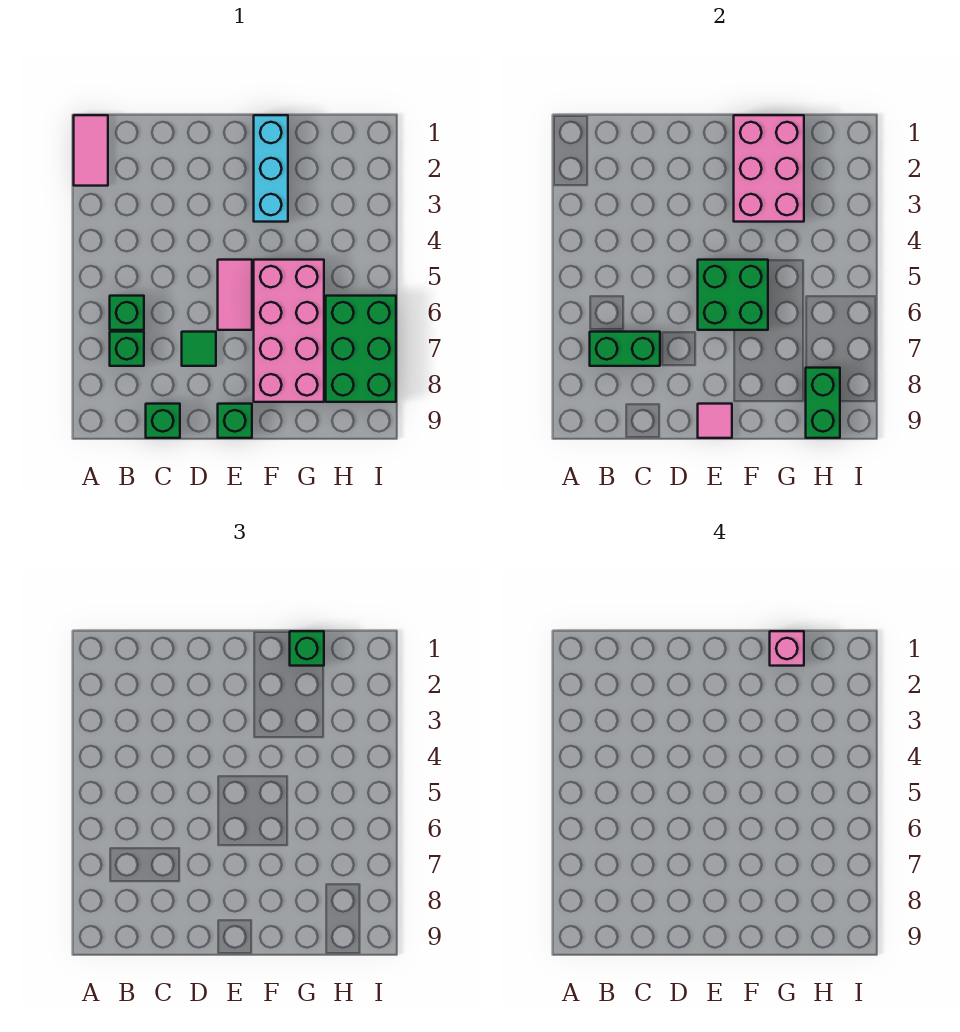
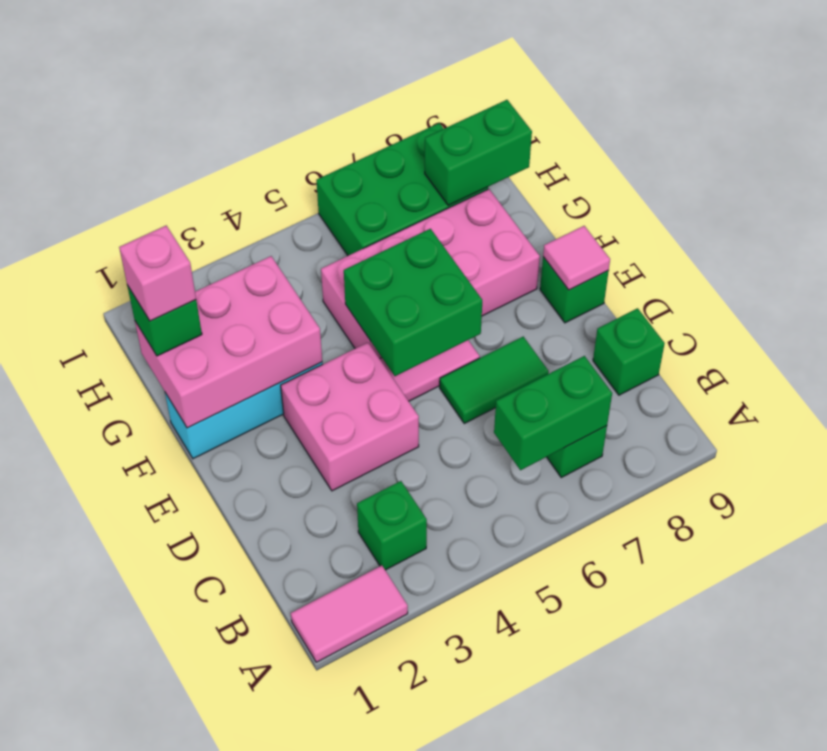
green 1x1 brick [110,296,144,330] -> green 1x1 brick moved to [357,481,427,570]
green 1x2 brick [590,332,660,366] -> green 1x2 brick turned to [494,356,612,470]
none -> pink 2x2 brick [281,343,419,491]
green 1x1 tile [182,332,216,366] -> green 1x2 tile [440,337,549,423]

